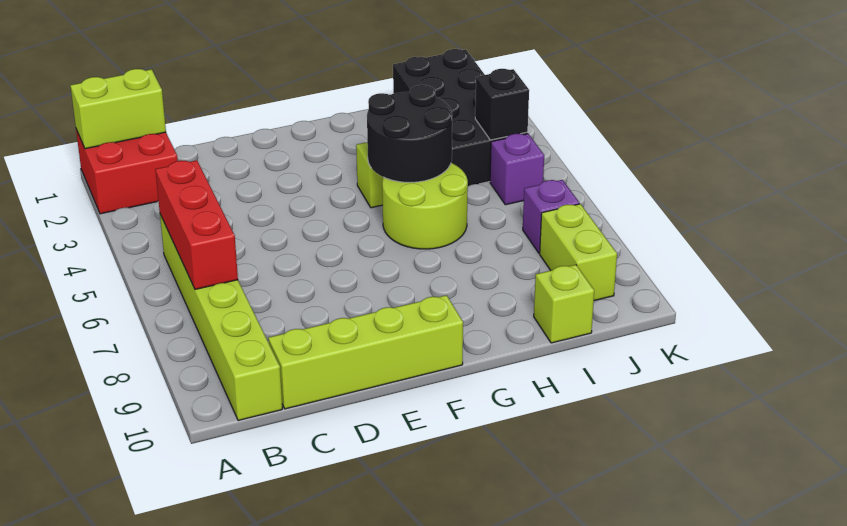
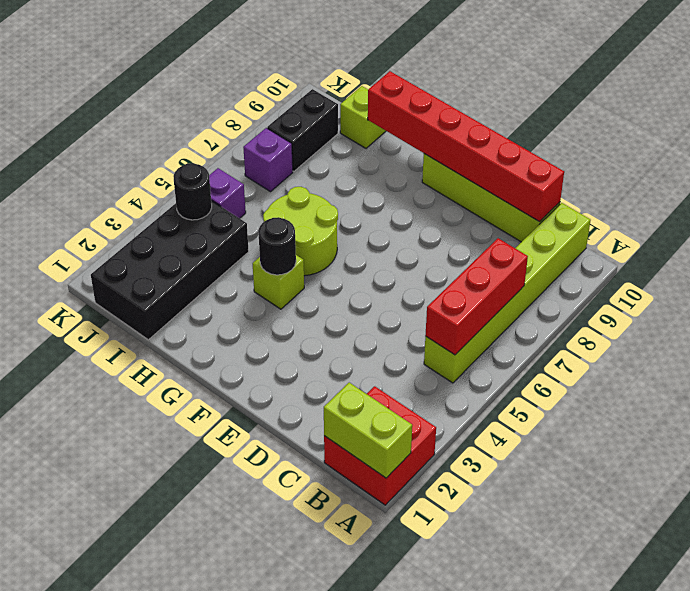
none -> red 1x6 brick [368,71,564,222]
black 2x2 round brick [367,85,452,182] -> black 1x1 round brick [258,217,296,275]
black 1x1 brick [475,69,529,140] -> black 1x1 round brick [173,163,212,220]
lime 1x2 brick [540,204,617,301] -> black 1x2 brick [267,89,338,172]

